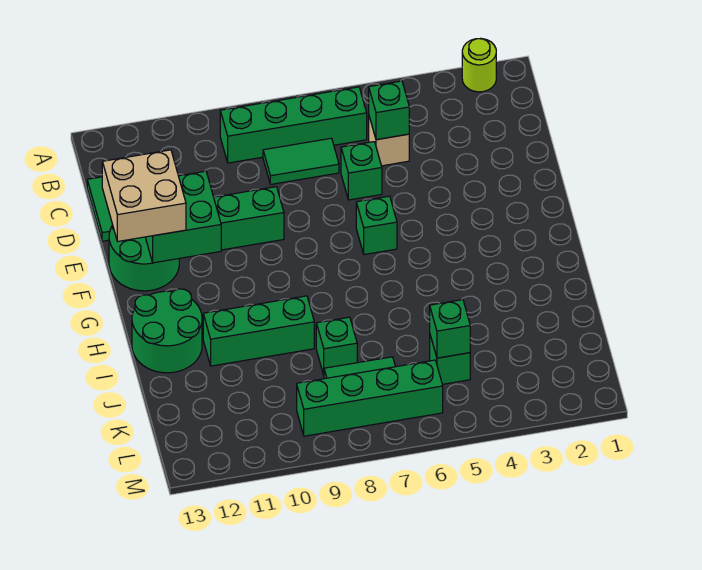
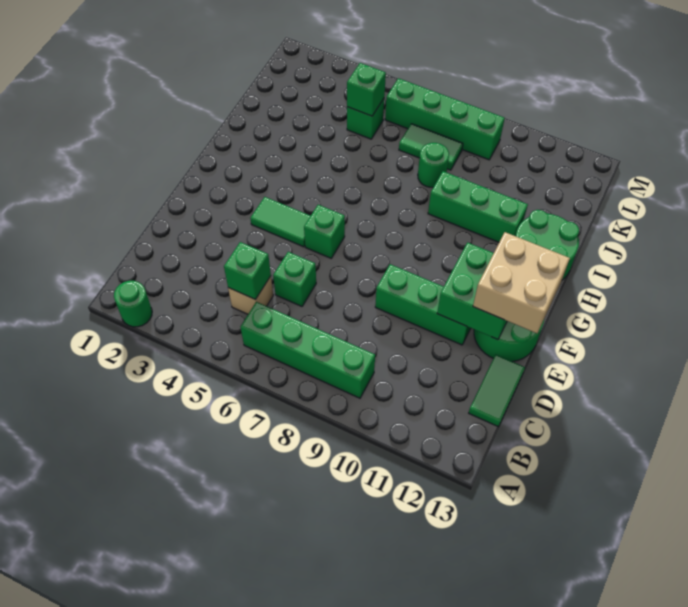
lime 1x1 round brick [462,39,496,92] -> green 1x1 round brick [114,281,152,327]
green 1x2 tile [263,138,339,184] -> green 1x2 tile moved to [250,197,310,247]
green 1x1 brick [316,317,357,375] -> green 1x1 round brick [418,143,449,187]

